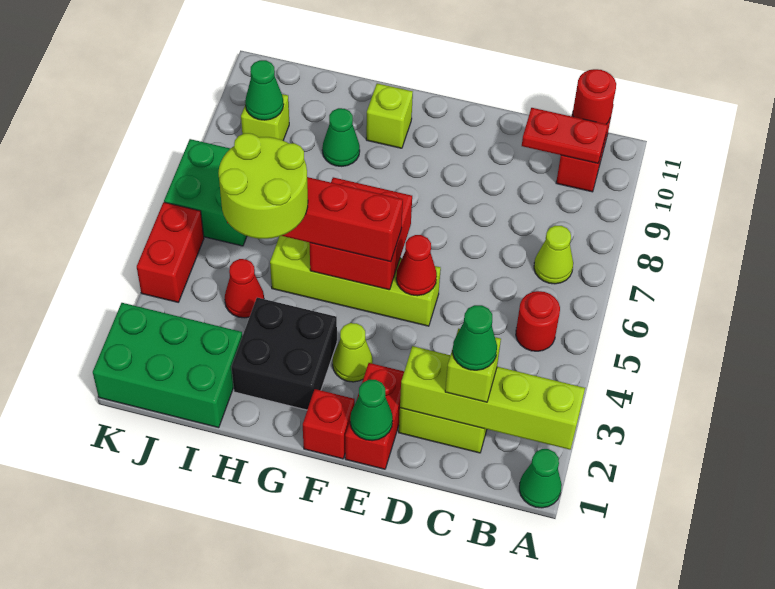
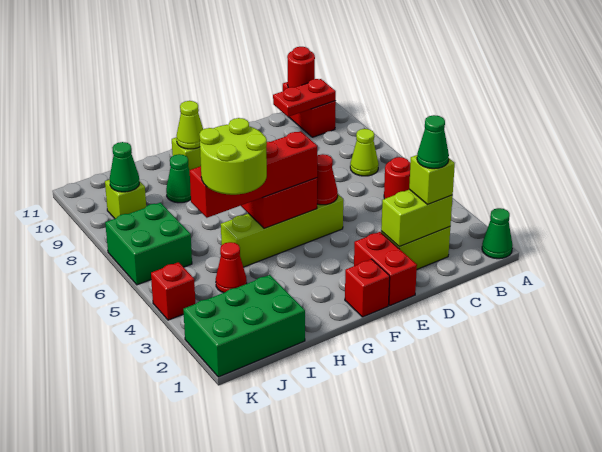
lime 1x4 brick [400,346,585,450] -> lime 1x2 brick [381,189,453,247]
green 1x1 cone [350,379,393,441] -> none
lime 1x1 cone [333,323,373,382] -> lime 1x1 cone moved to [177,101,203,149]
black 2x2 brick [231,298,337,410] -> none
red 1x2 brick [137,202,204,302] -> red 1x1 brick [151,262,195,320]

